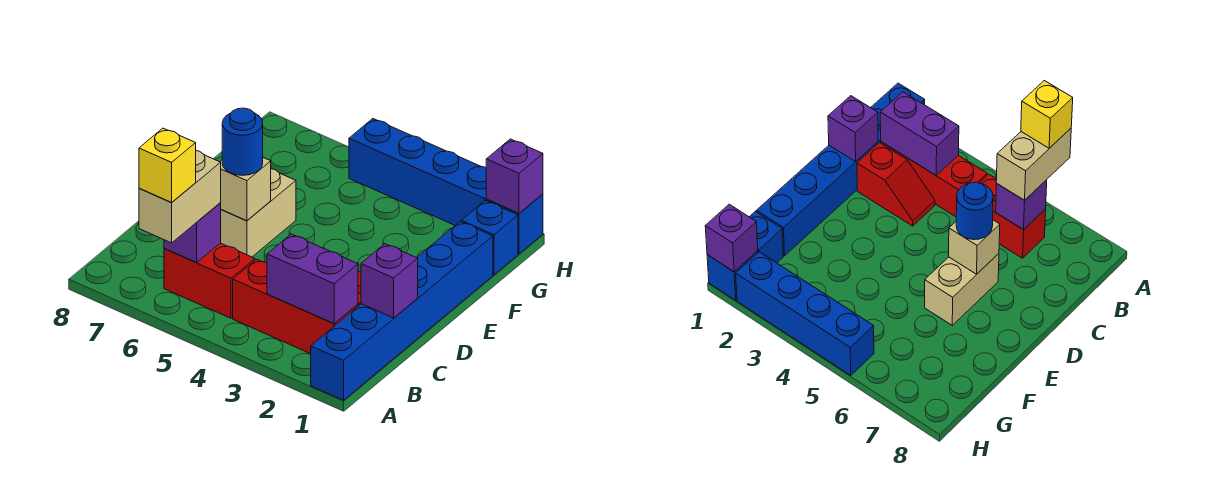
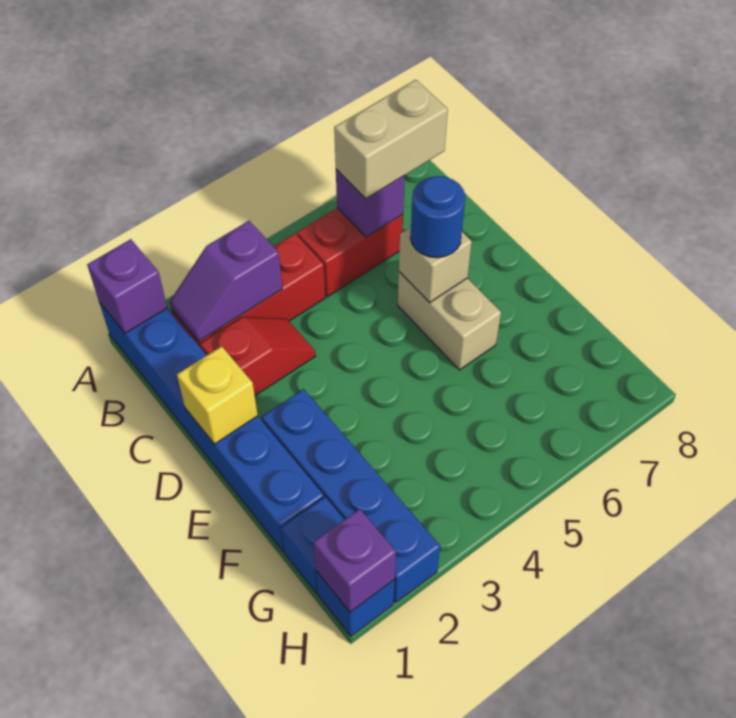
tan 1x2 brick [139,151,221,243] -> tan 1x2 brick turned to [334,80,448,199]
yellow 1x1 brick [139,128,196,203] -> yellow 1x1 brick moved to [177,346,258,444]
purple 1x2 brick [267,234,358,324] -> purple 1x2 slope [170,221,282,341]
purple 1x1 brick [361,244,418,318] -> purple 1x1 brick moved to [87,239,167,333]
blue 1x4 brick [349,119,487,225] -> blue 1x4 brick turned to [262,389,440,603]

